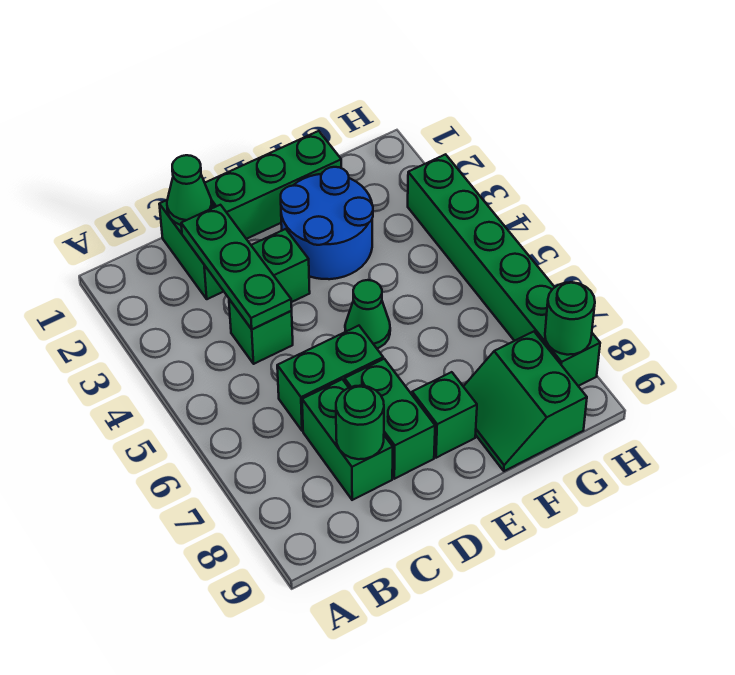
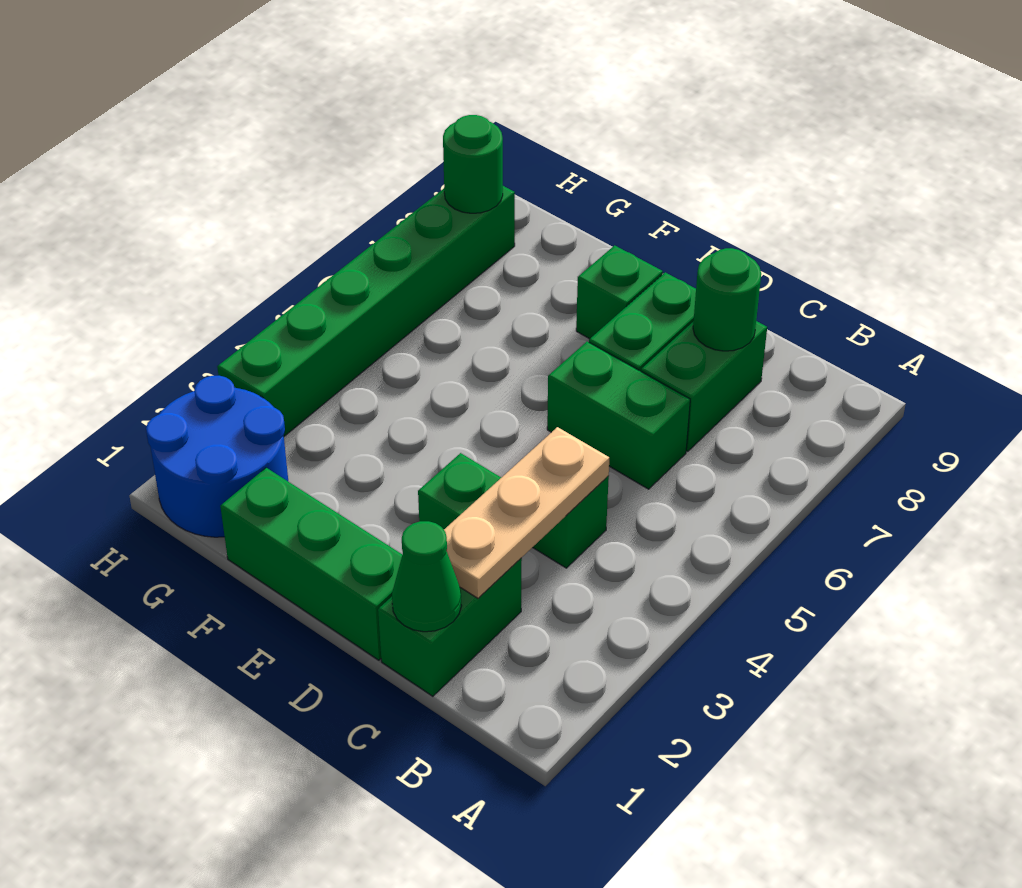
green 1x3 plate [181,205,292,329] -> tan 1x3 plate [444,427,609,598]
blue 2x2 round brick [281,167,373,279] -> blue 2x2 round brick moved to [146,376,288,537]
green 1x1 cone [345,280,390,348] -> none
green 2x2 slope [463,332,587,471] -> none

